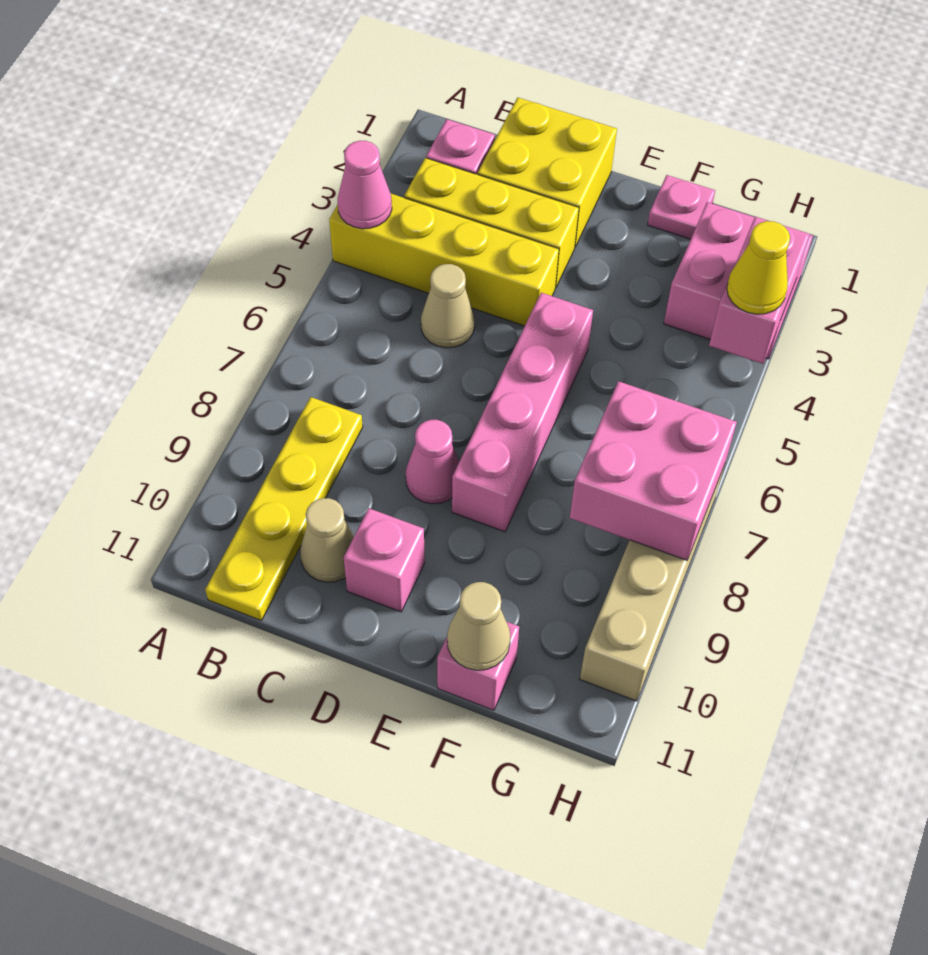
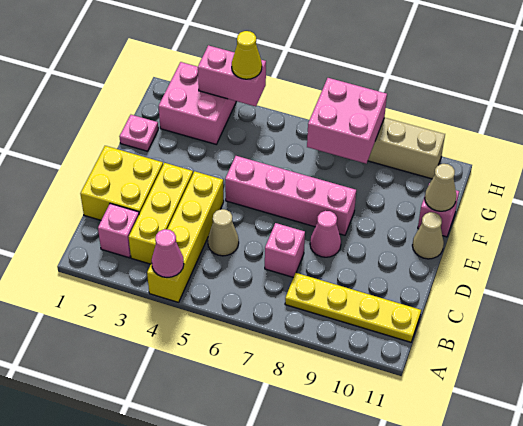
tan 1x1 cone [300,498,354,582] -> tan 1x1 cone moved to [412,212,444,259]
pink 1x1 brick [344,508,425,612] -> pink 1x1 brick moved to [265,223,305,277]

